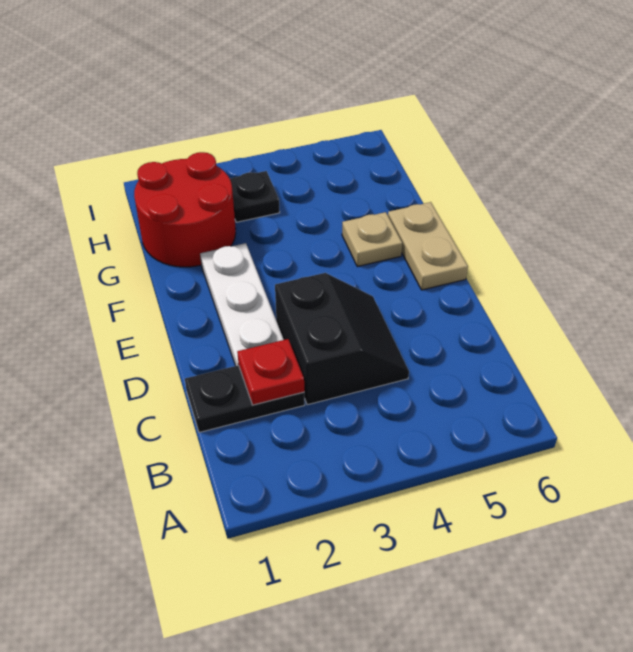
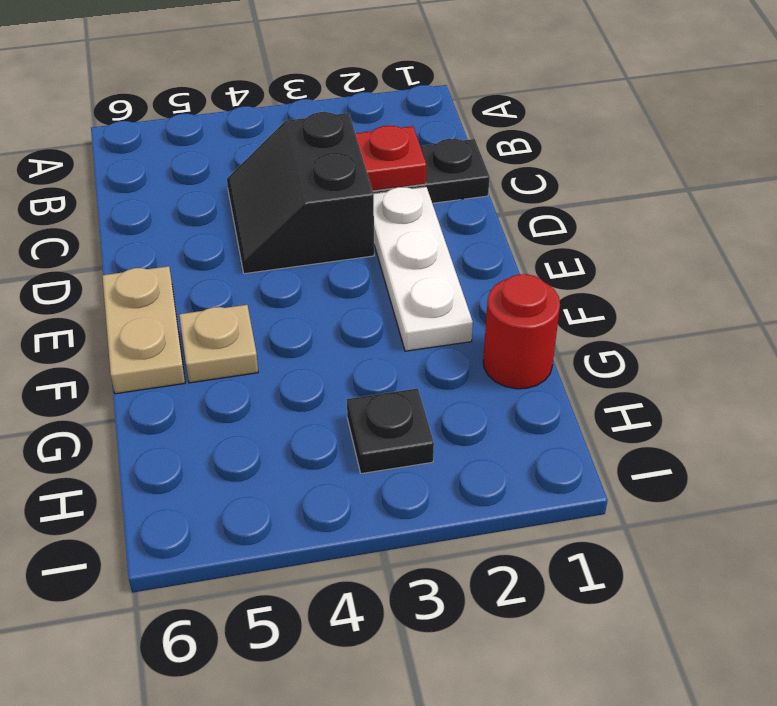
red 2x2 round brick [134,152,236,267] -> red 1x1 round brick [483,274,560,389]

